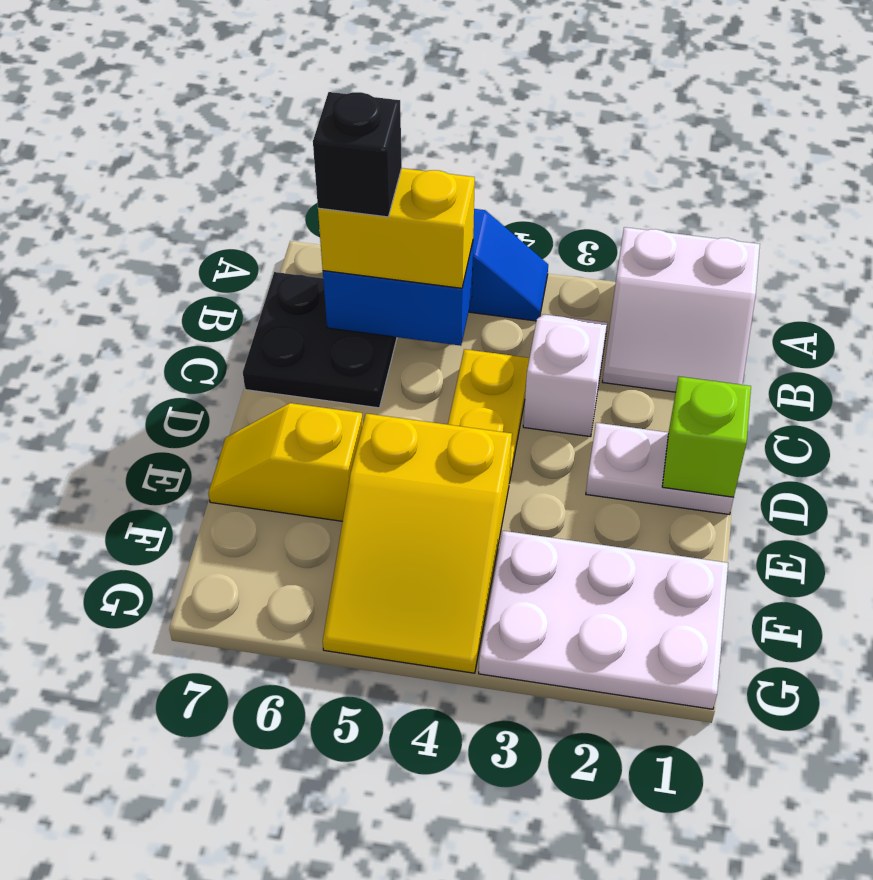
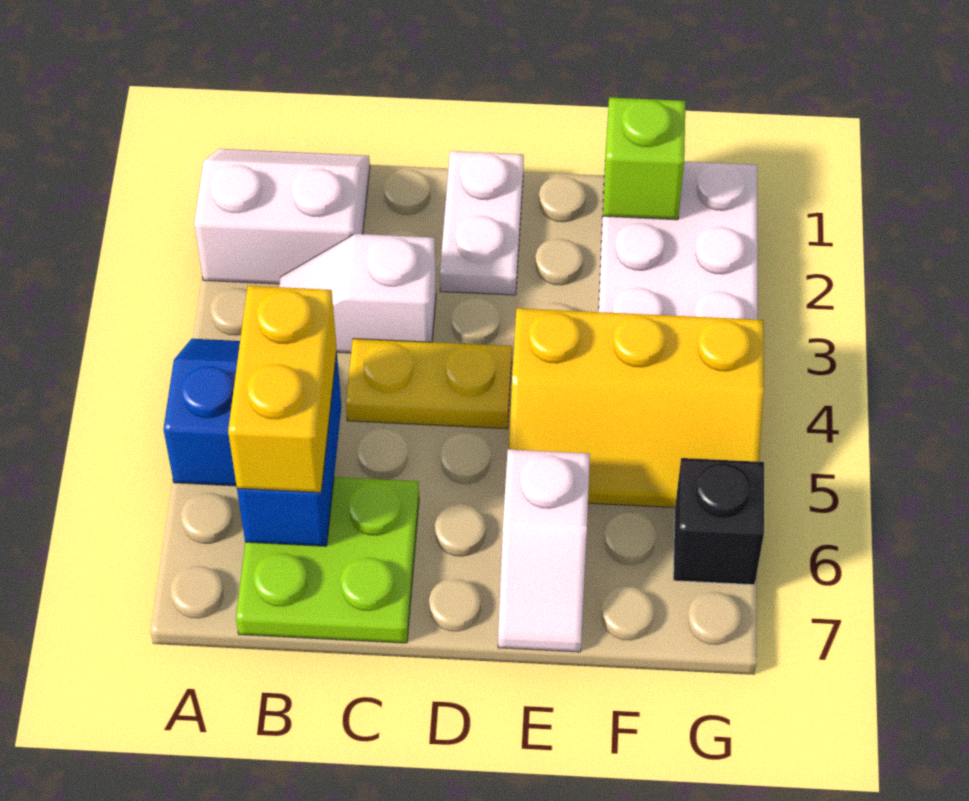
white 2x2 slope [602,227,760,392] -> white 2x2 slope turned to [194,149,370,284]
black 2x2 plate [243,272,397,408] -> lime 2x2 plate [236,477,419,643]
black 1x1 brick [313,92,402,217] -> black 1x1 brick moved to [673,458,764,585]
lime 1x1 brick [662,377,751,498] -> lime 1x1 brick moved to [603,97,685,220]
yellow 2x3 slope [323,413,512,673] -> yellow 2x3 slope turned to [509,308,764,507]
yellow 1x2 slope [208,403,363,521] -> white 1x2 slope [498,449,590,652]

